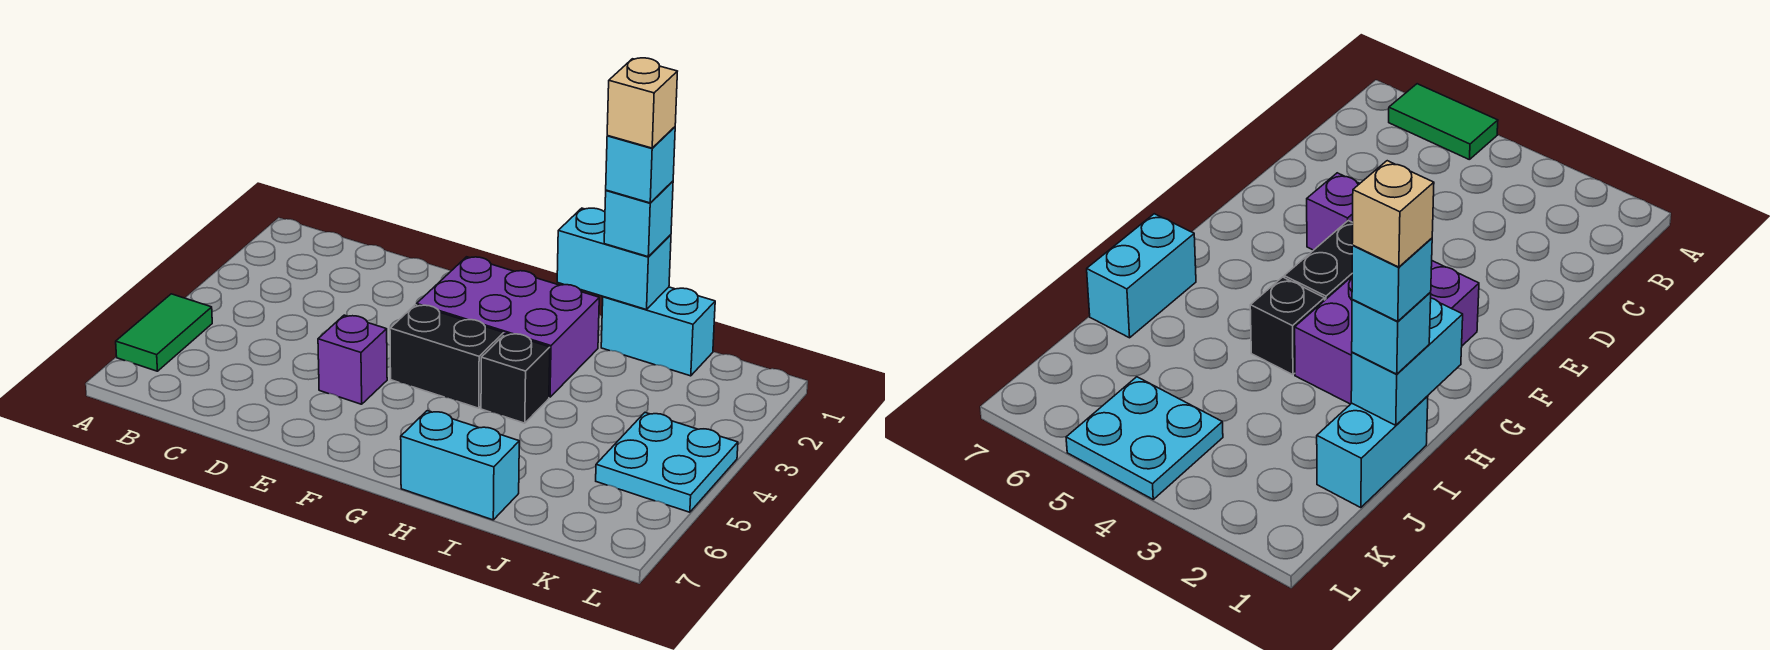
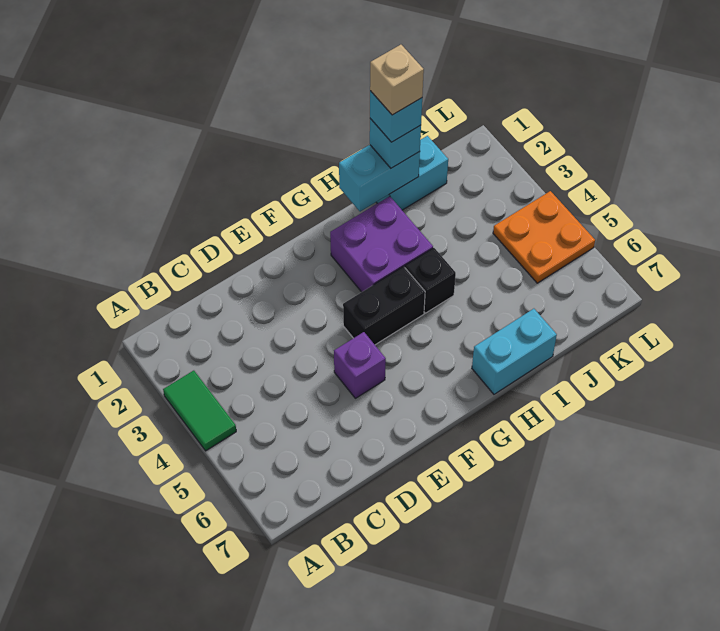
green 1x2 tile [116,294,212,371] -> green 1x2 tile moved to [163,371,236,451]
purple 2x3 brick [416,257,599,397] -> purple 2x2 brick [330,196,433,292]
cyan 2x2 plate [596,413,738,512] -> orange 2x2 plate [493,191,595,283]

